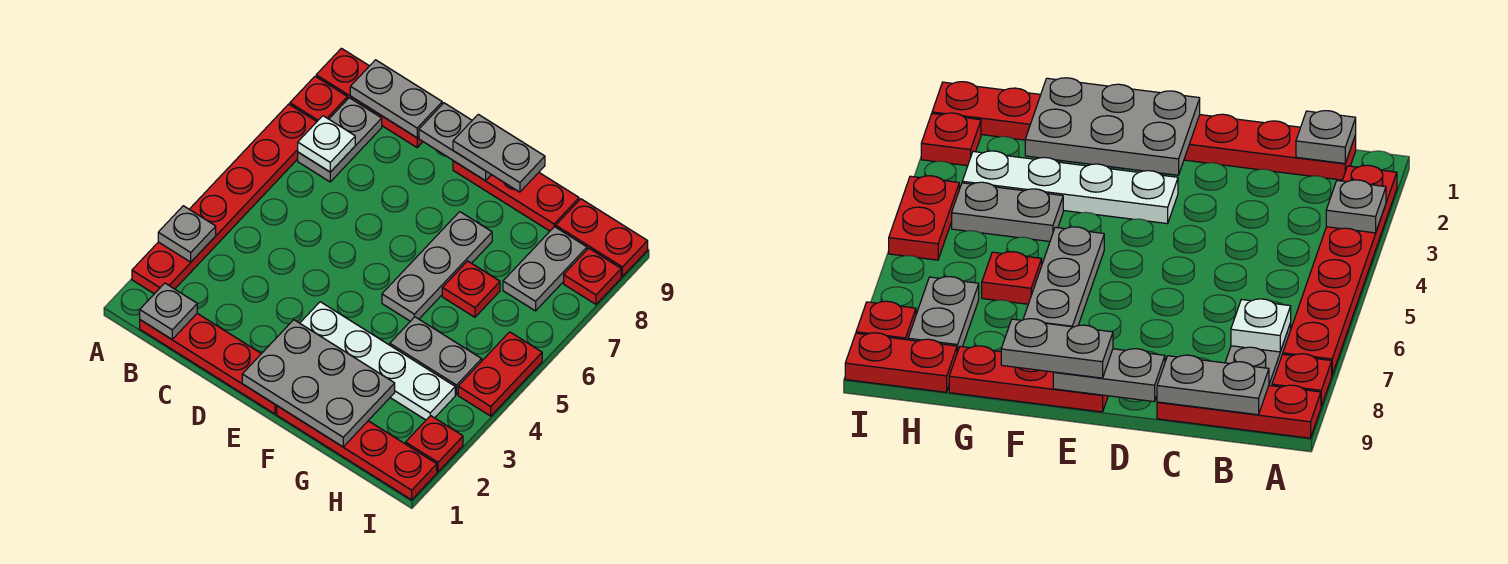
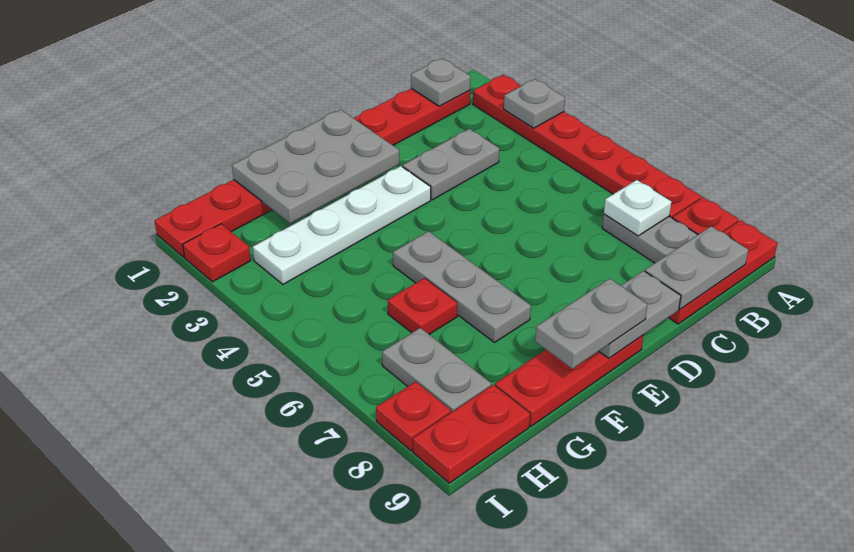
grey 1x2 plate [390,317,482,395] -> grey 1x2 plate moved to [403,129,499,200]
red 1x2 plate [458,332,542,416] -> none

